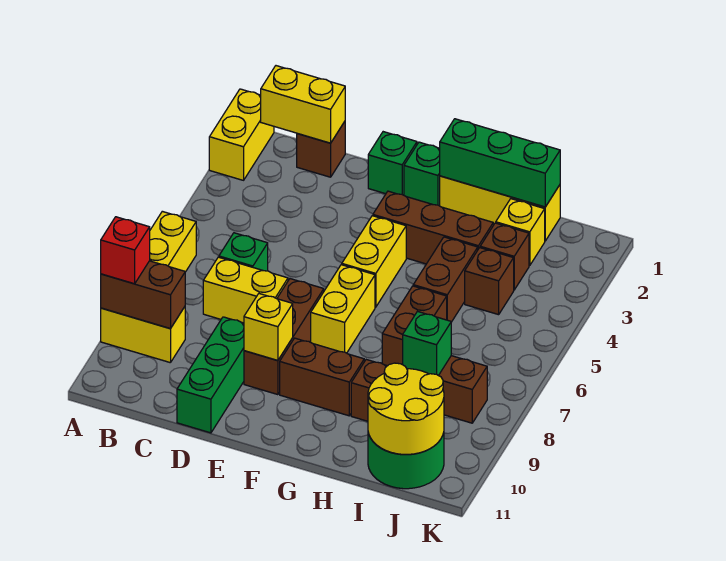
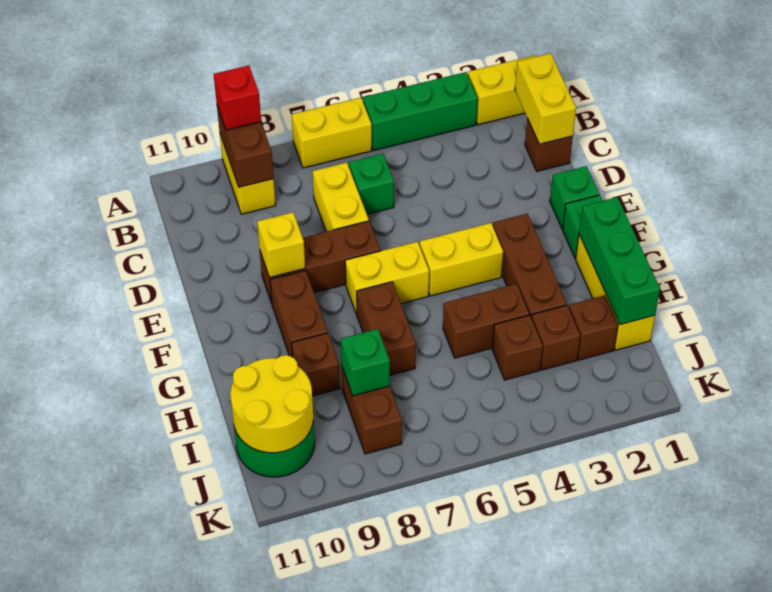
green 1x3 brick [177,317,244,433] -> green 1x3 brick moved to [363,72,478,150]
brown 1x2 brick [382,286,447,366] -> brown 1x2 brick turned to [357,282,416,375]
yellow 1x1 brick [496,199,545,266] -> brown 1x1 brick [569,296,618,360]

